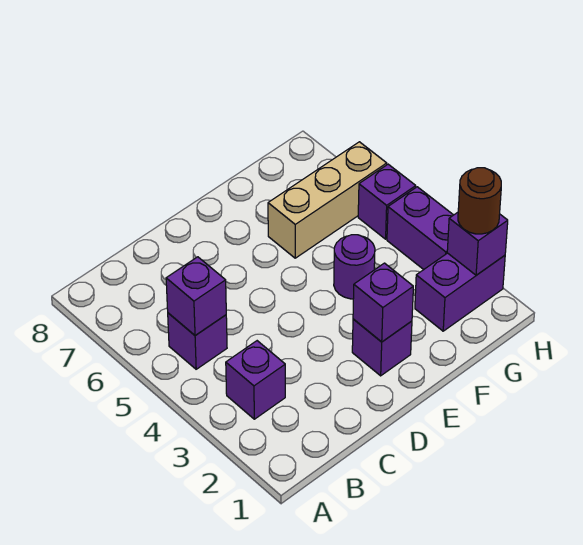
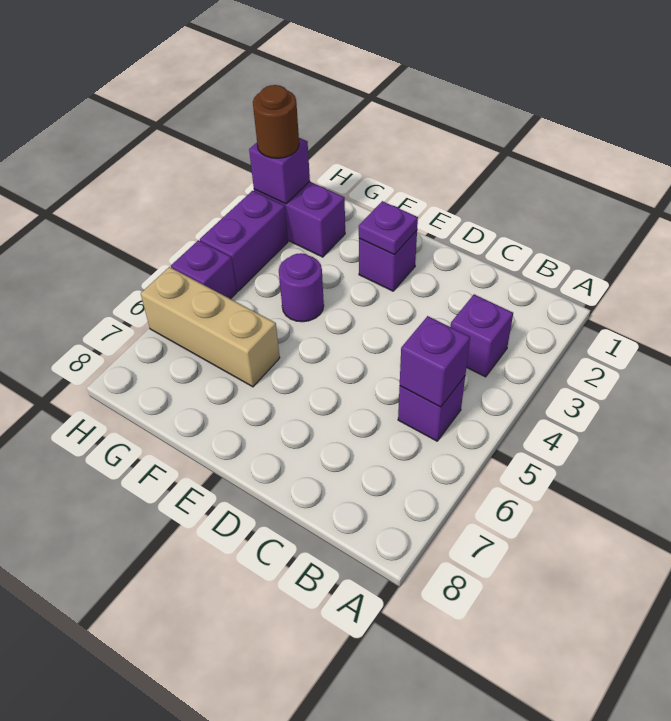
purple 1x1 brick [353,263,413,342] -> purple 1x1 plate [359,201,418,255]

